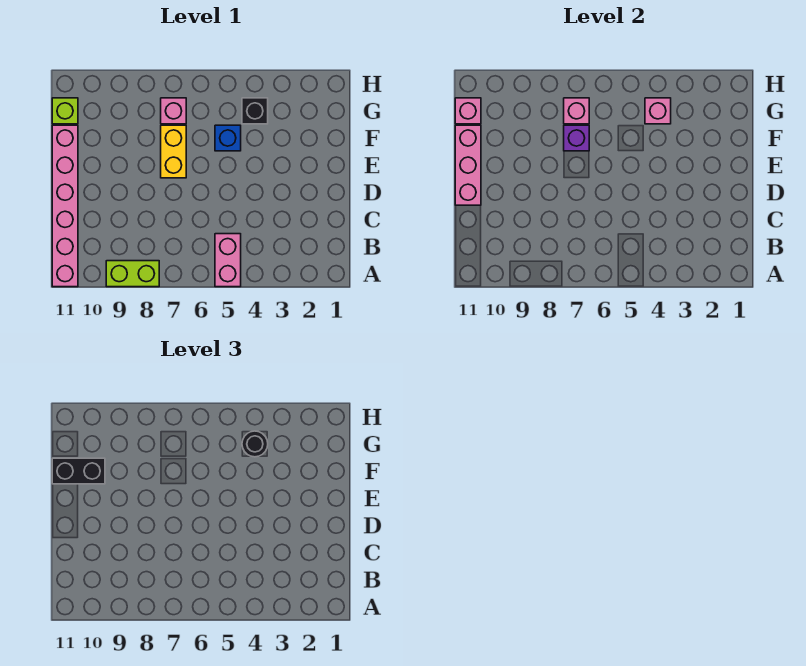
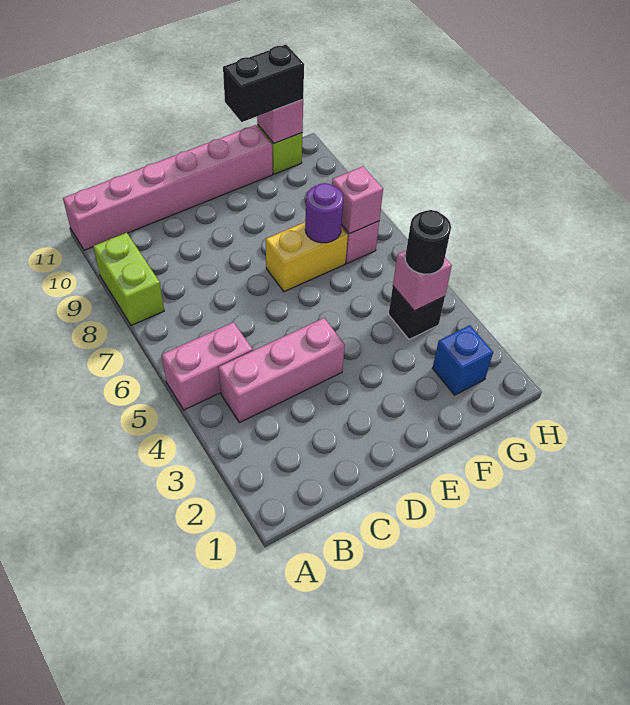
pink 1x3 brick [455,125,481,205] -> pink 1x3 brick moved to [218,318,345,423]
blue 1x1 brick [215,125,241,151] -> blue 1x1 brick moved to [432,325,493,395]
purple 1x1 brick [564,125,589,151] -> purple 1x1 round brick [305,183,343,243]
black 1x2 brick [52,458,105,484] -> black 1x2 brick turned to [223,45,304,122]

